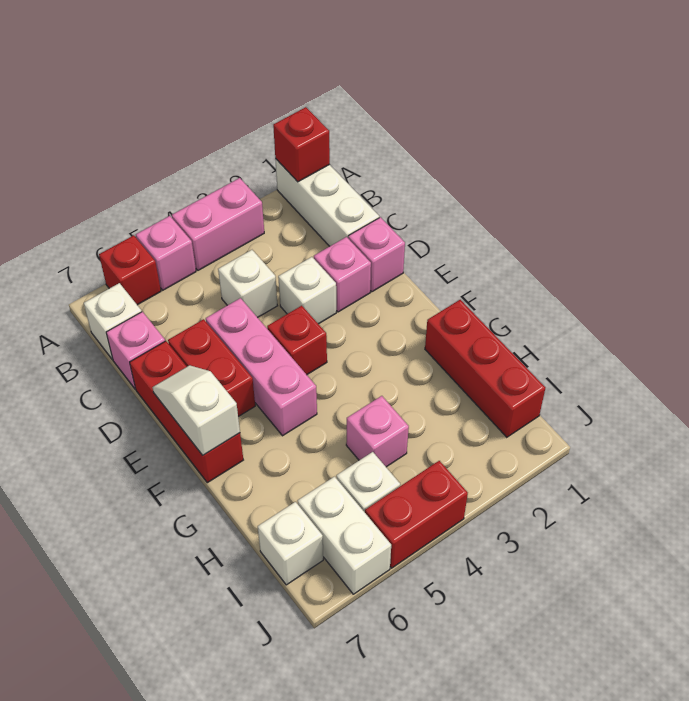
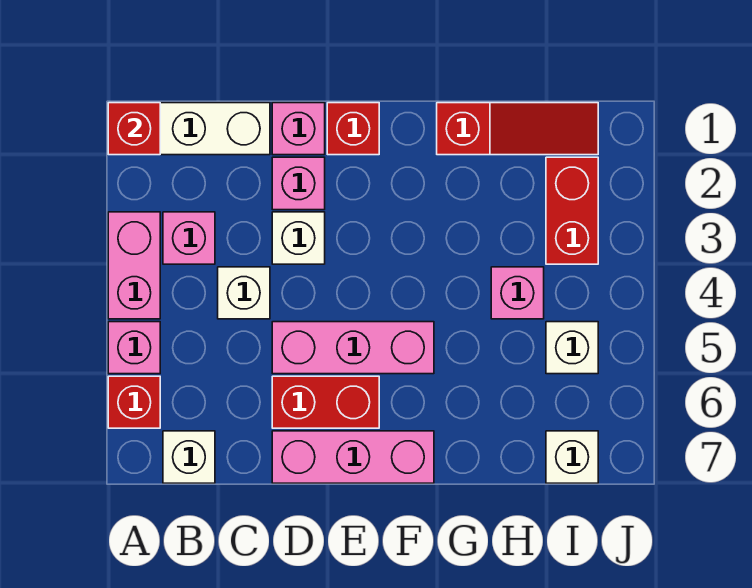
pink 1x1 brick [106,312,165,389] -> pink 1x1 brick moved to [163,212,215,264]
red 1x3 brick [130,341,243,483] -> pink 1x3 brick [272,431,434,483]
red 1x1 brick [267,306,327,375] -> red 1x1 brick moved to [327,103,379,155]
white 1x2 slope [152,365,240,455] -> none
red 1x3 brick [425,300,546,437] -> red 1x3 slope [437,103,598,155]
white 1x2 brick [298,477,391,594] -> none
red 1x2 brick [365,461,468,568] -> red 1x2 brick moved to [546,157,598,264]

